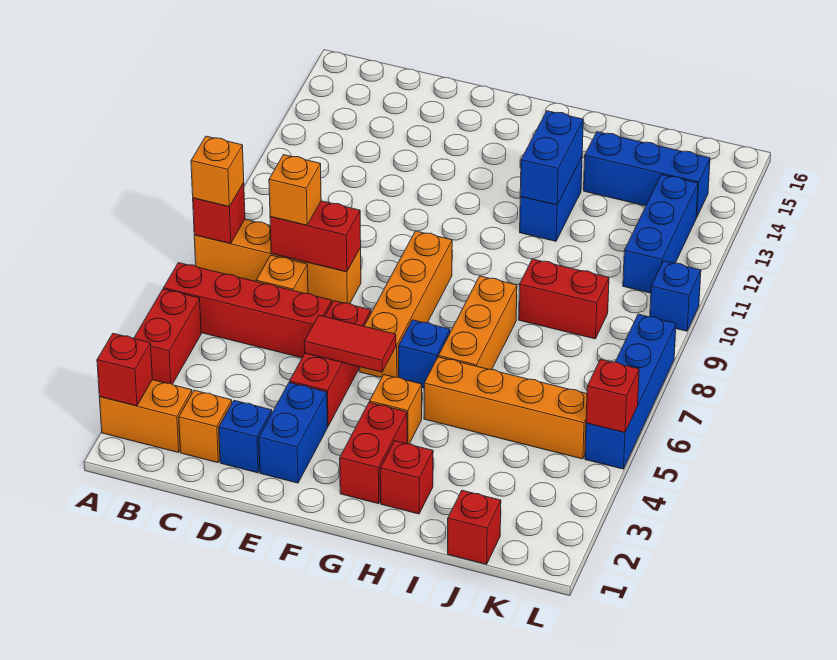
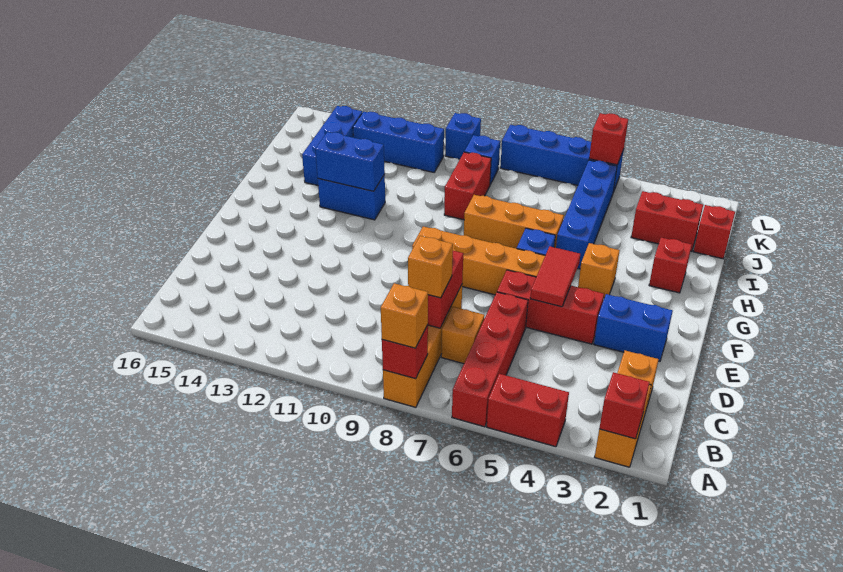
blue 1x1 brick [219,400,272,473] -> blue 1x1 brick moved to [464,135,500,184]
red 1x2 brick [340,402,407,504] -> red 1x2 brick moved to [631,191,703,251]
orange 1x4 brick [424,357,587,459] -> blue 1x4 brick [556,160,617,269]

